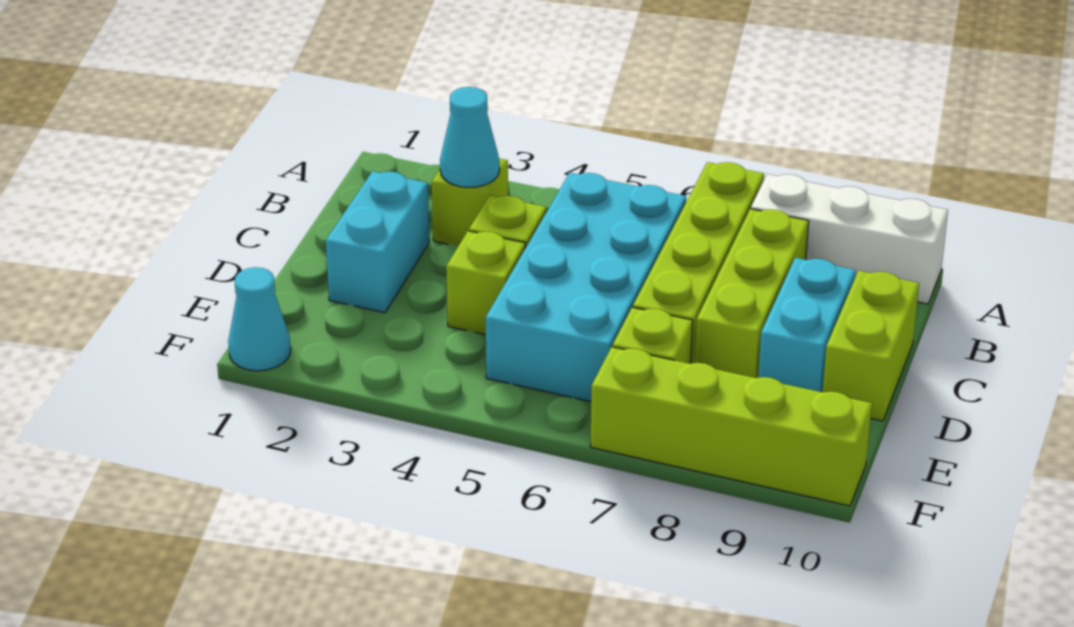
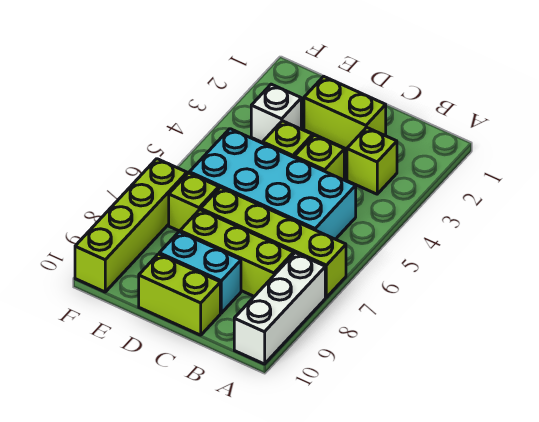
cyan 1x1 cone [440,87,500,188] -> none
cyan 1x2 brick [326,171,429,313] -> lime 1x2 brick [304,76,386,149]
none -> white 1x1 brick [251,84,301,143]
cyan 1x1 cone [228,267,291,371] -> none

